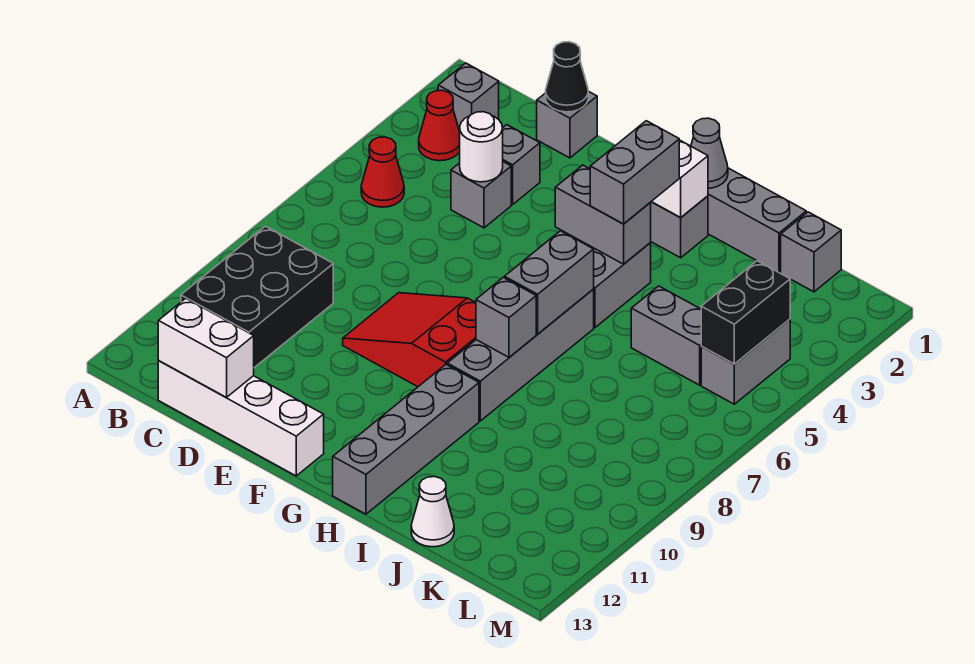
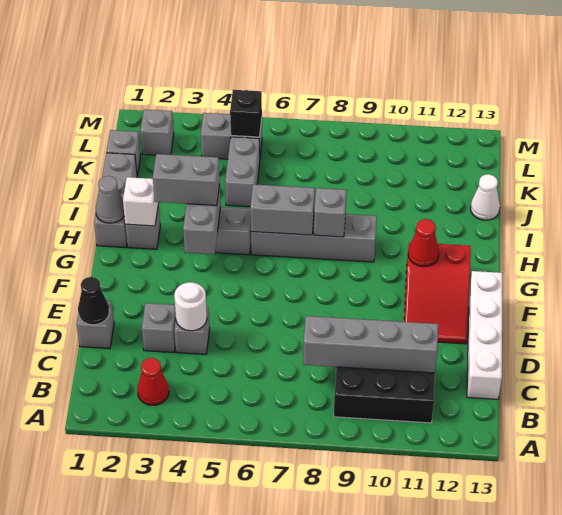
grey 1x1 brick [438,63,499,131] -> grey 1x1 brick moved to [140,109,174,155]
red 1x1 cone [361,137,404,207] -> red 1x1 cone moved to [408,219,439,267]
white 1x2 brick [158,298,254,397] -> none
red 2x3 slope [343,293,476,387] -> red 2x3 slope moved to [404,242,471,344]
grey 1x4 brick [333,365,479,514] -> grey 1x4 brick moved to [303,316,438,373]
black 1x2 brick [701,261,790,364] -> black 1x1 brick [230,90,262,137]

